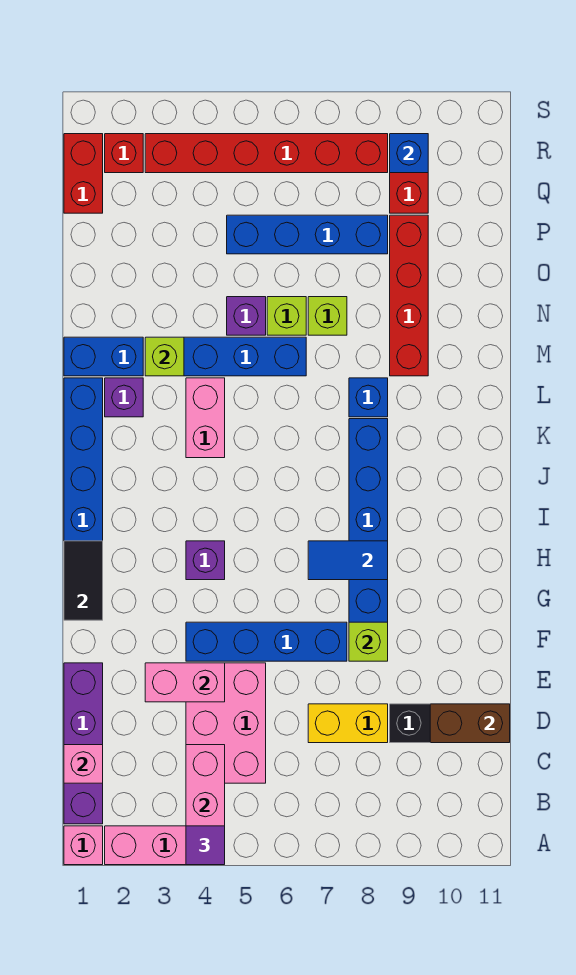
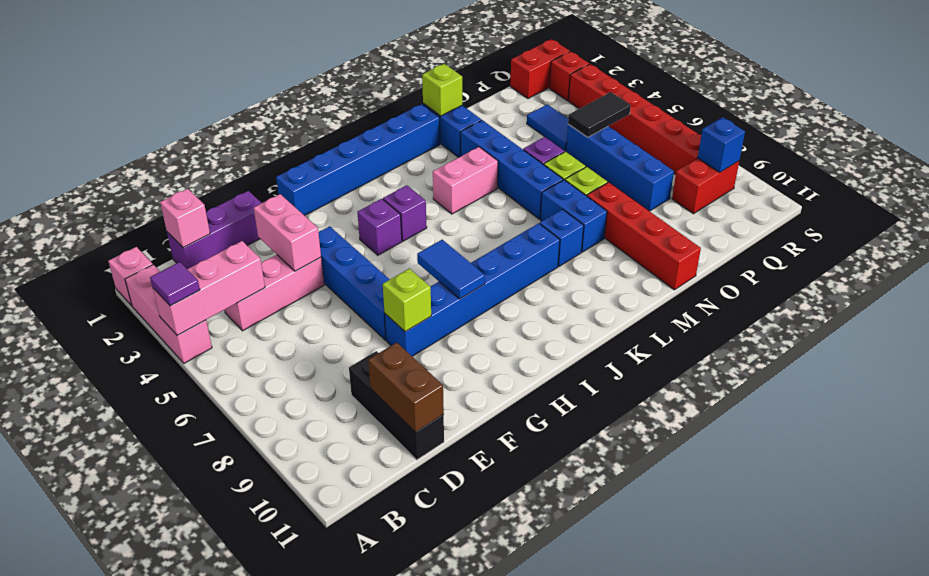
purple 1x4 brick [64,663,103,824] -> purple 1x3 brick [167,191,261,269]
pink 2x3 brick [186,663,266,783] -> pink 1x3 brick [225,255,324,331]
yellow 1x2 brick [308,704,388,743] -> none
black 1x2 tile [64,541,103,620] -> black 1x2 tile moved to [568,92,631,137]
purple 1x1 brick [105,378,143,417] -> purple 1x1 brick moved to [383,185,427,241]
lime 1x1 brick [145,337,184,376] -> lime 1x1 brick moved to [422,64,462,116]
none -> blue 1x2 brick [540,180,607,252]
red 1x4 brick [390,215,428,376] -> red 1x4 brick turned to [587,182,701,290]
none -> blue 1x2 tile [527,104,568,151]

